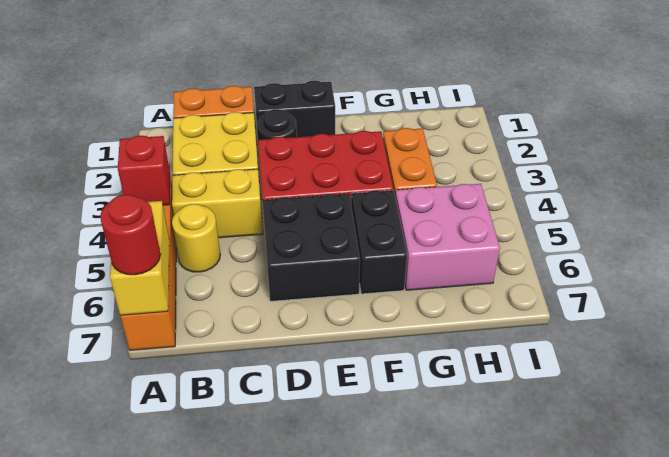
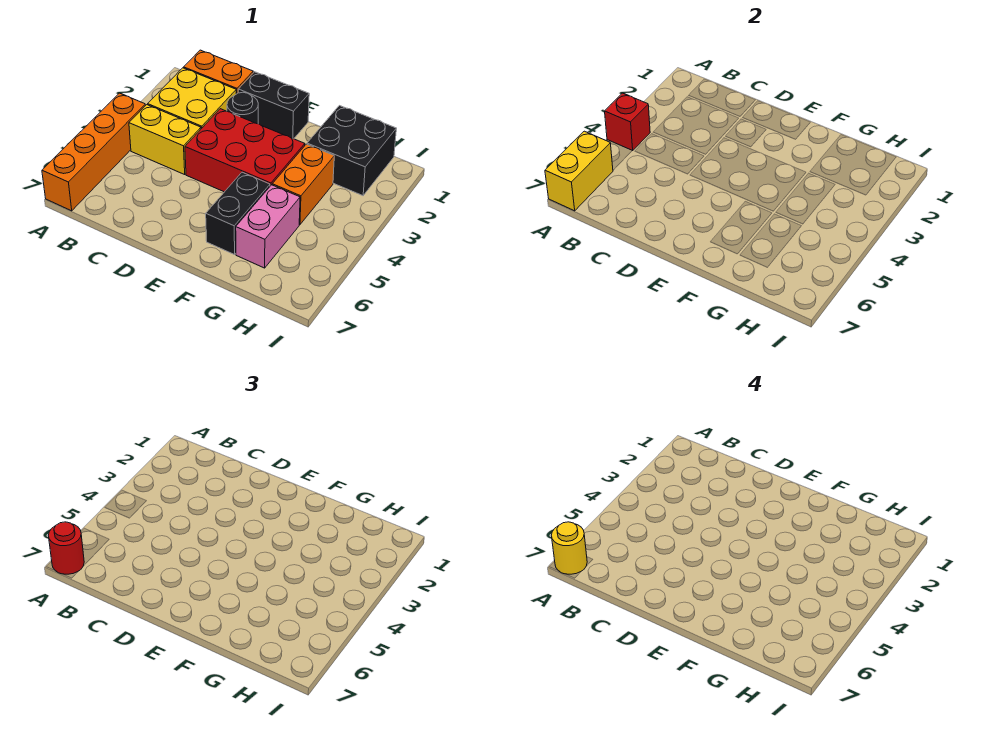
yellow 1x1 round brick [172,204,220,272] -> yellow 1x1 round brick moved to [551,522,587,574]
black 2x2 brick [262,193,360,301] -> black 2x2 brick moved to [307,106,396,196]
pink 2x2 brick [395,184,500,290] -> pink 1x2 brick [236,185,300,268]

